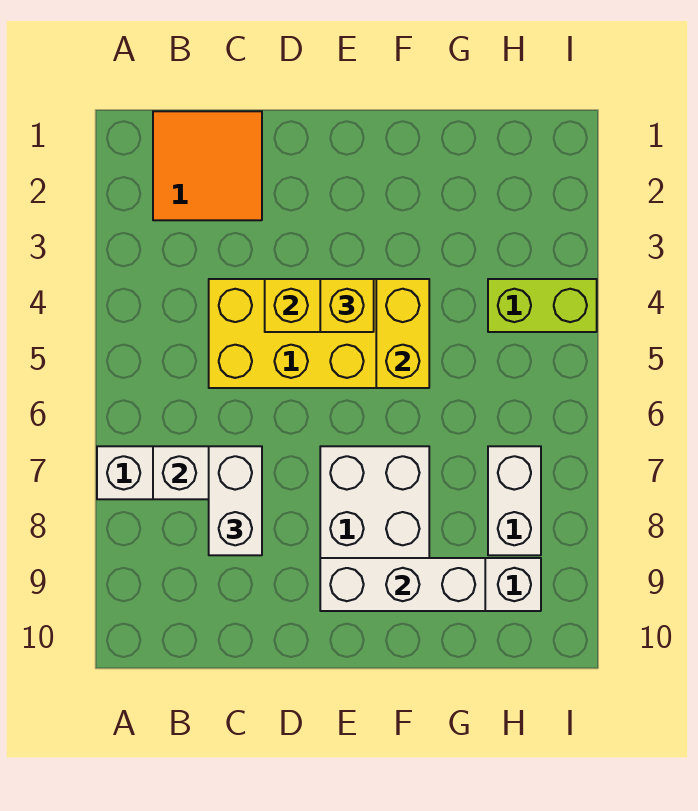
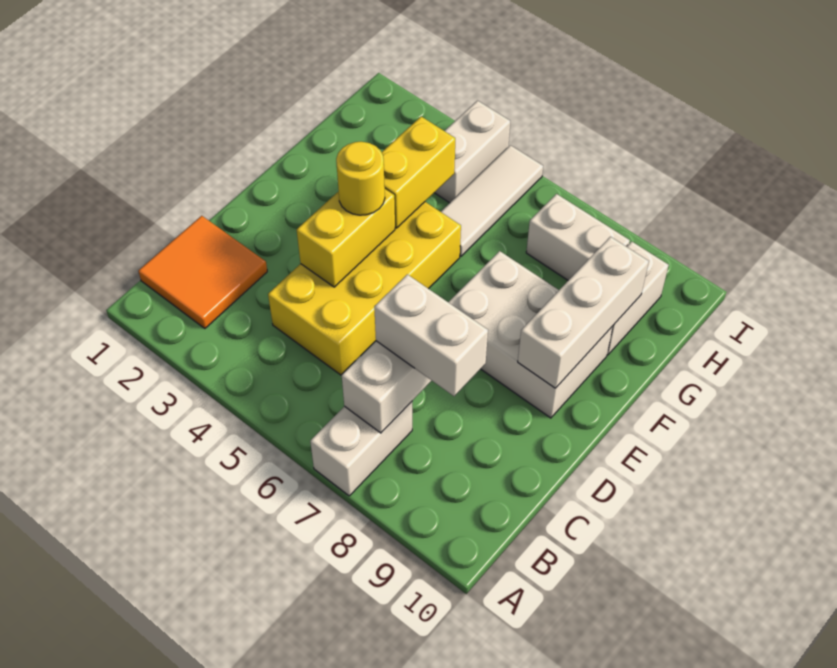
yellow 1x1 brick [320,279,374,332] -> yellow 1x1 round brick [336,142,385,215]
yellow 1x2 brick [376,279,429,388] -> yellow 1x2 brick turned to [382,117,455,228]
none -> white 1x3 tile [441,145,543,256]
lime 1x2 brick [488,279,597,332] -> white 1x2 brick [434,101,510,203]

